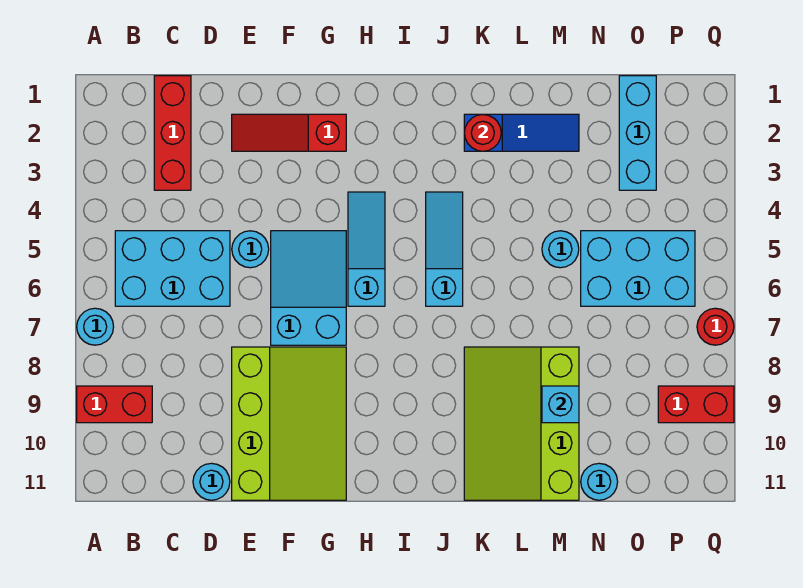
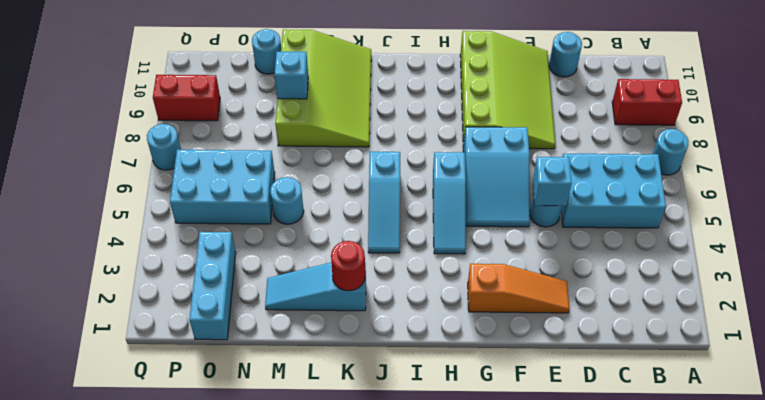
red 1x3 brick [154,76,191,190] -> none
red 1x3 slope [232,114,346,151] -> orange 1x3 slope [468,264,569,313]
none -> cyan 1x1 brick [533,157,572,206]
lime 3x4 slope [232,347,346,500] -> lime 3x4 slope turned to [460,31,555,149]
blue 1x3 slope [464,114,579,151] -> cyan 1x3 slope [265,263,366,311]
red 1x1 round brick [697,308,734,345] -> cyan 1x1 round brick [147,124,181,170]

